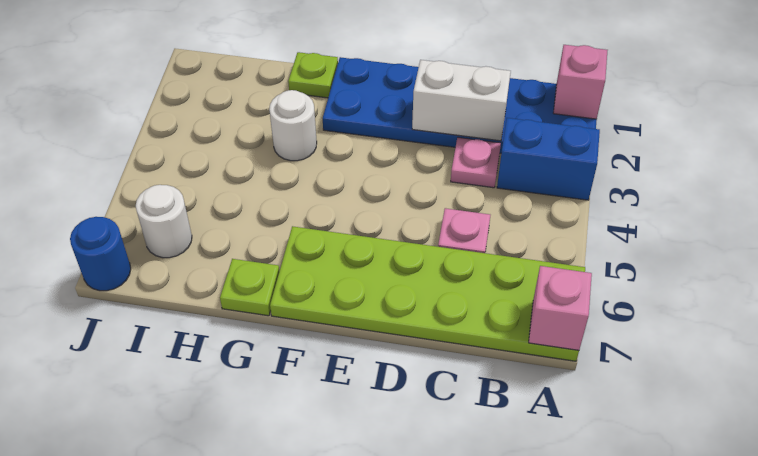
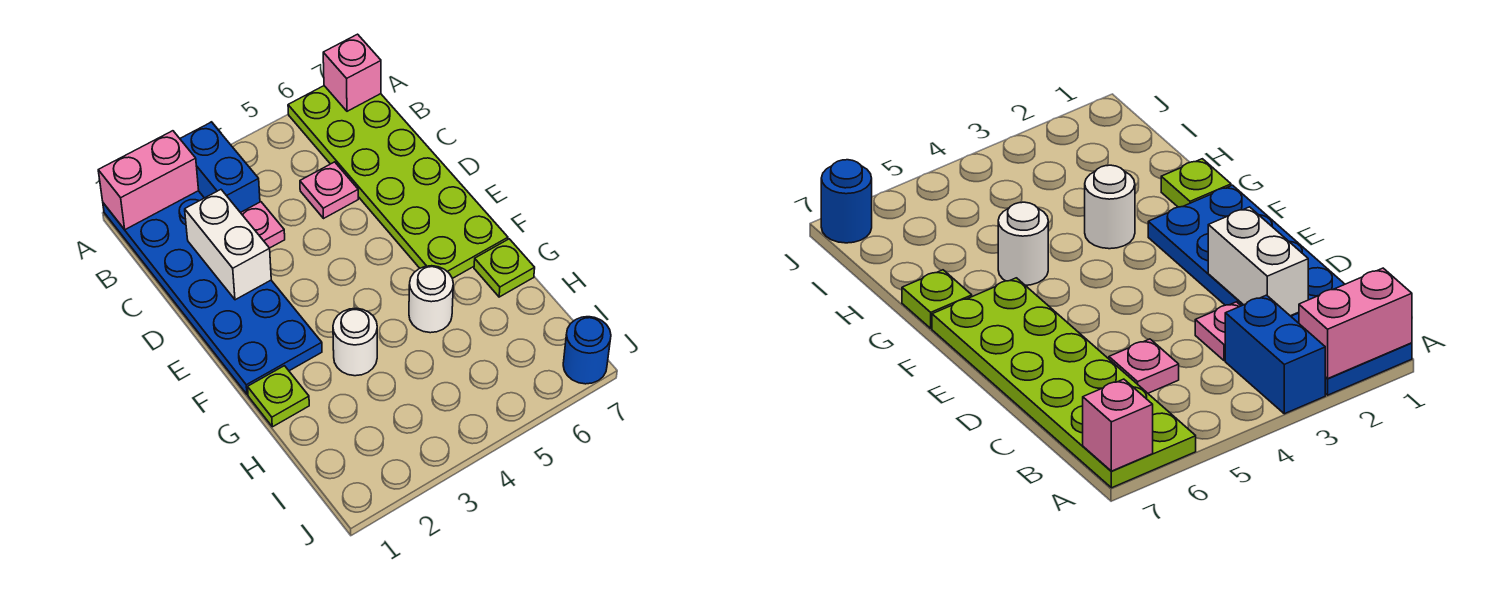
pink 1x1 brick [553,45,608,119] -> pink 1x2 brick [98,131,199,230]
white 1x1 round brick [136,185,192,258] -> white 1x1 round brick moved to [409,266,453,333]

